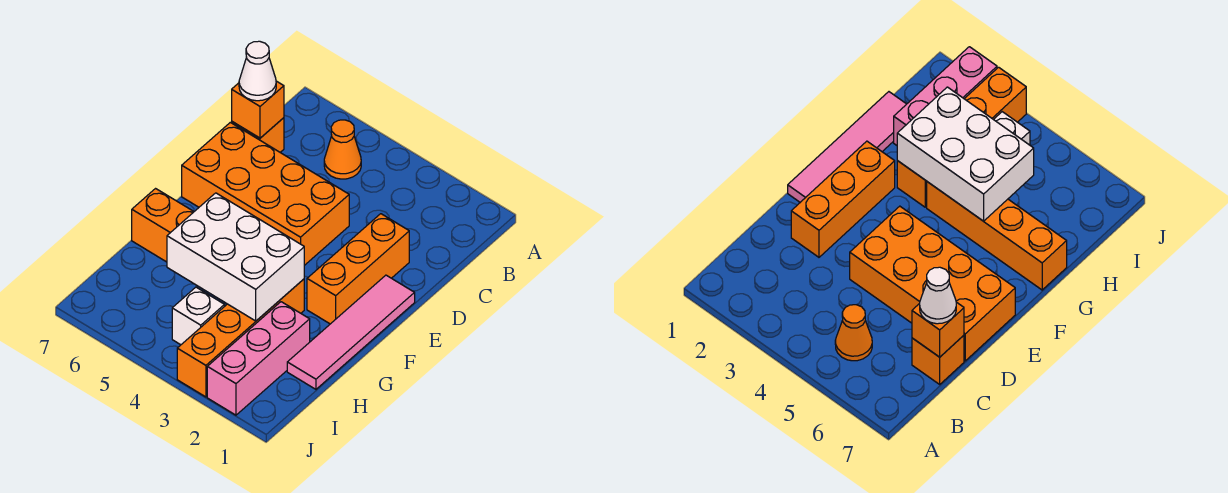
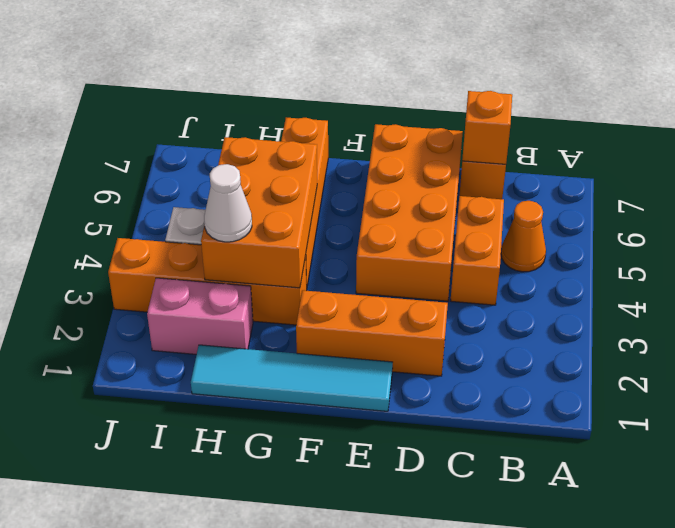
none -> orange 1x2 brick [451,196,504,305]
white 1x1 cone [239,41,276,101] -> white 1x1 cone moved to [204,164,252,242]
pink 1x4 tile [287,275,415,389] -> cyan 1x4 tile [191,345,393,411]
white 2x3 brick [167,193,304,321] -> orange 2x3 brick [201,137,317,288]
pink 1x3 brick [207,302,310,415] -> pink 1x2 brick [147,278,253,355]

